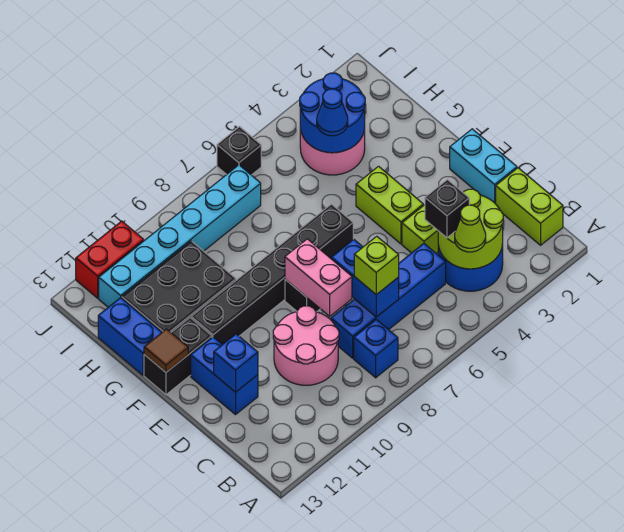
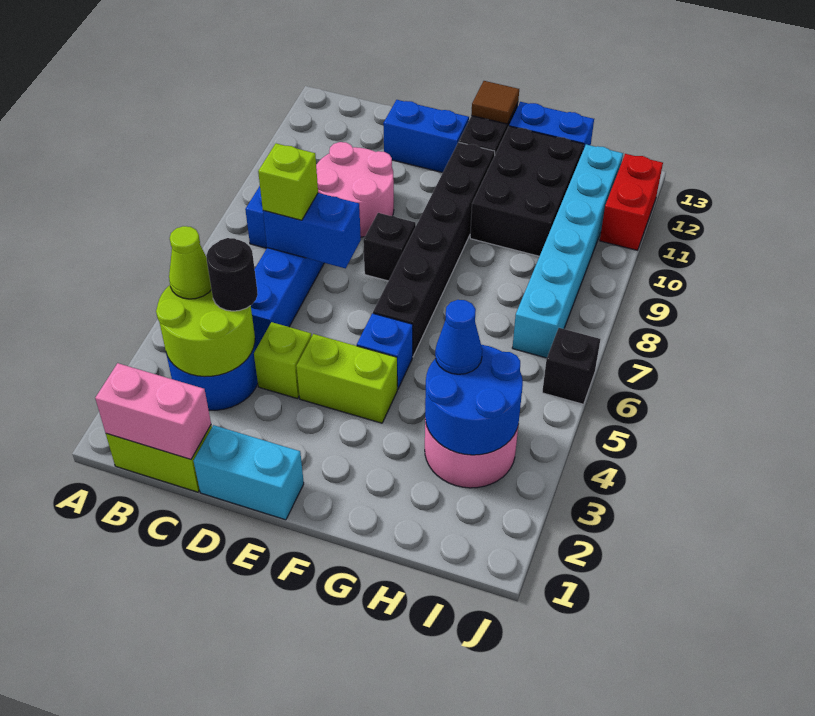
black 1x1 brick [425,180,469,238] -> black 1x1 round brick [206,238,258,311]
pink 1x2 brick [285,239,352,316] -> pink 1x2 brick moved to [95,363,211,459]
blue 1x1 brick [214,334,258,392] -> blue 1x1 brick moved to [357,313,413,389]

